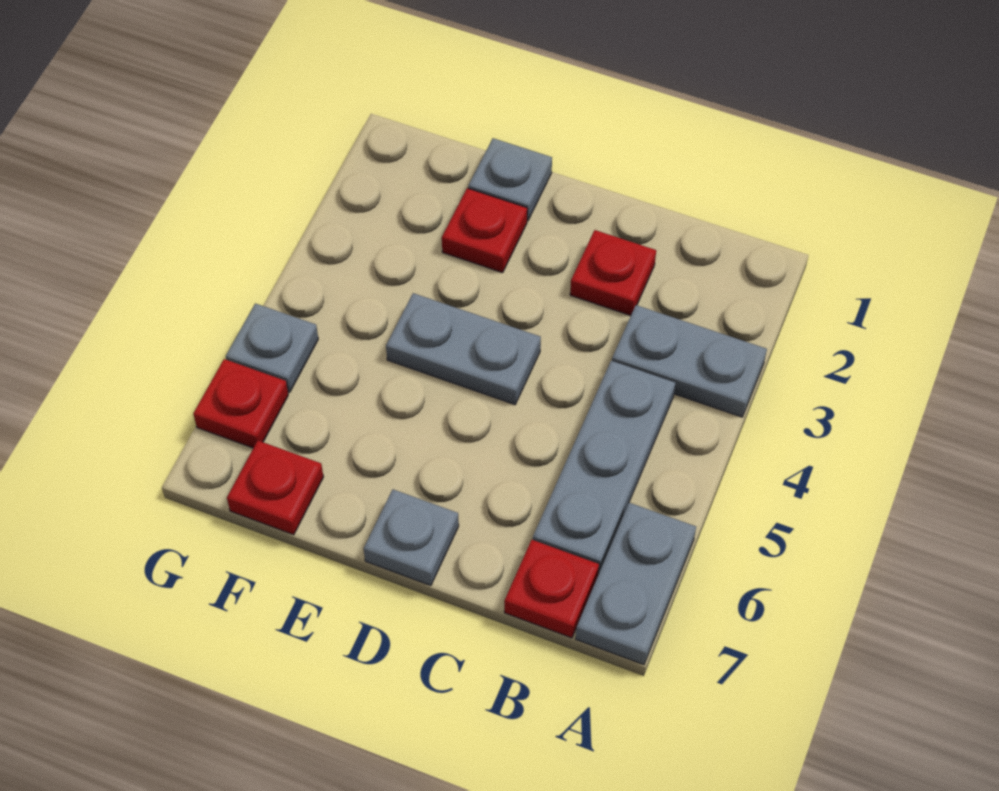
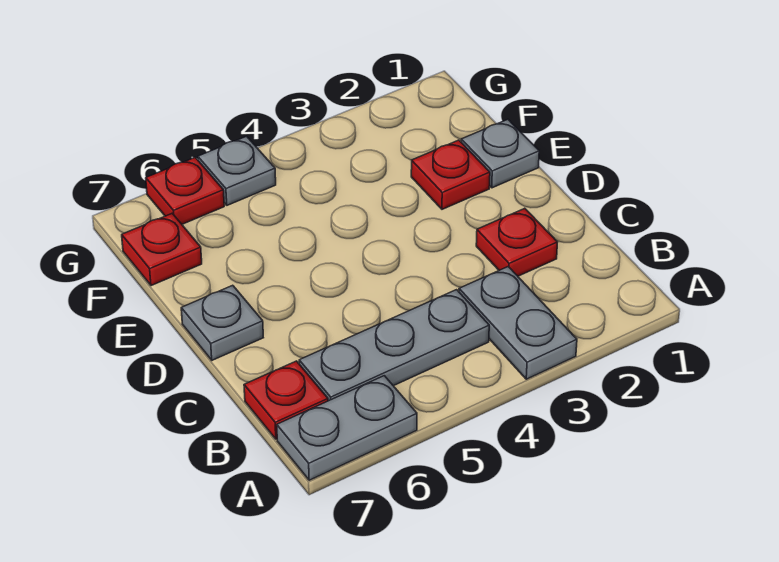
grey 1x2 plate [386,293,541,405] -> none

